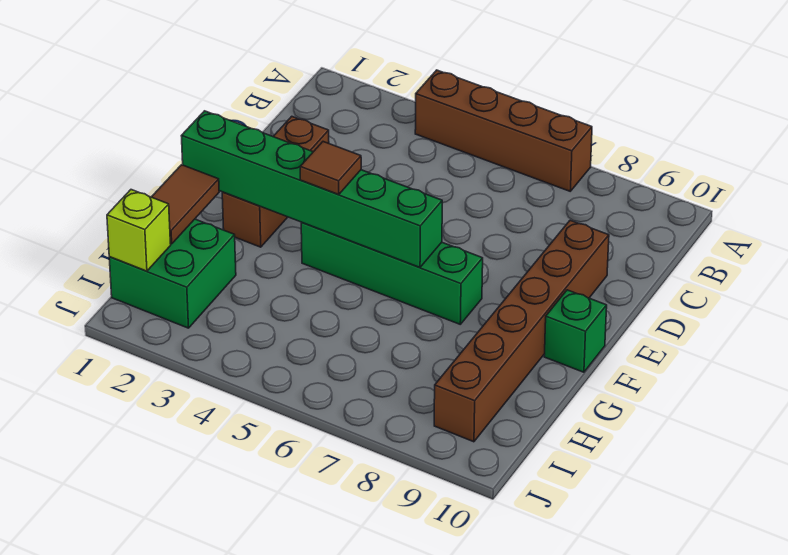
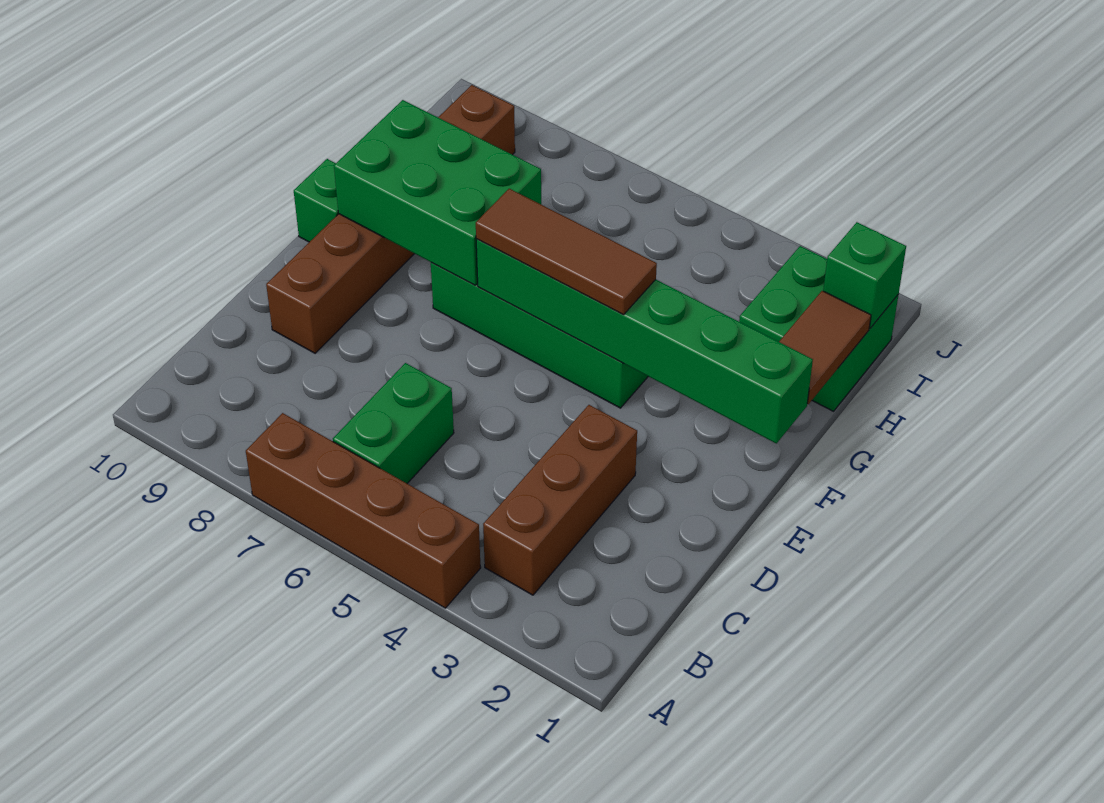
none -> green 1x2 brick [333,363,454,483]
brown 1x3 brick [222,116,329,247] -> brown 1x3 brick moved to [483,405,637,595]
brown 1x1 tile [300,142,361,195] -> brown 1x3 tile [476,189,657,315]
none -> green 2x3 brick [334,100,541,285]
lime 1x1 brick [107,190,171,271] -> green 1x1 brick [823,222,906,328]

